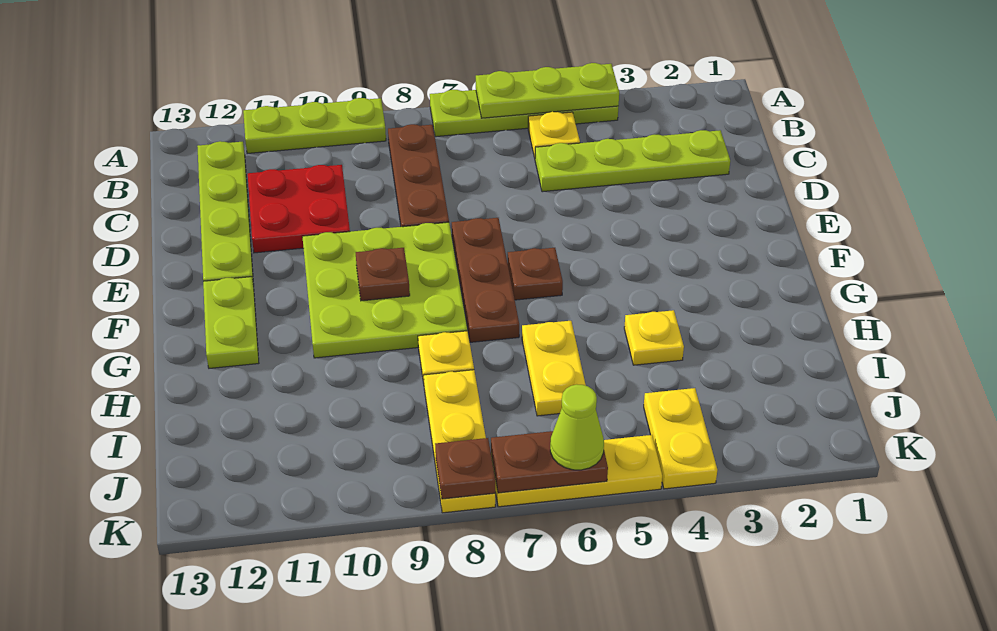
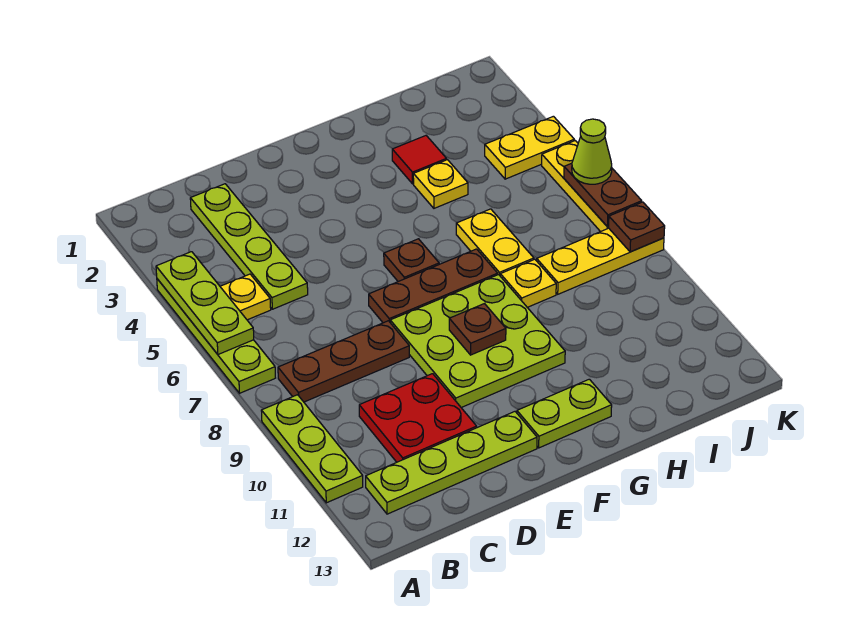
none -> red 1x1 tile [392,136,447,184]
yellow 1x2 plate [522,321,586,416] -> yellow 1x2 plate turned to [456,209,534,275]

